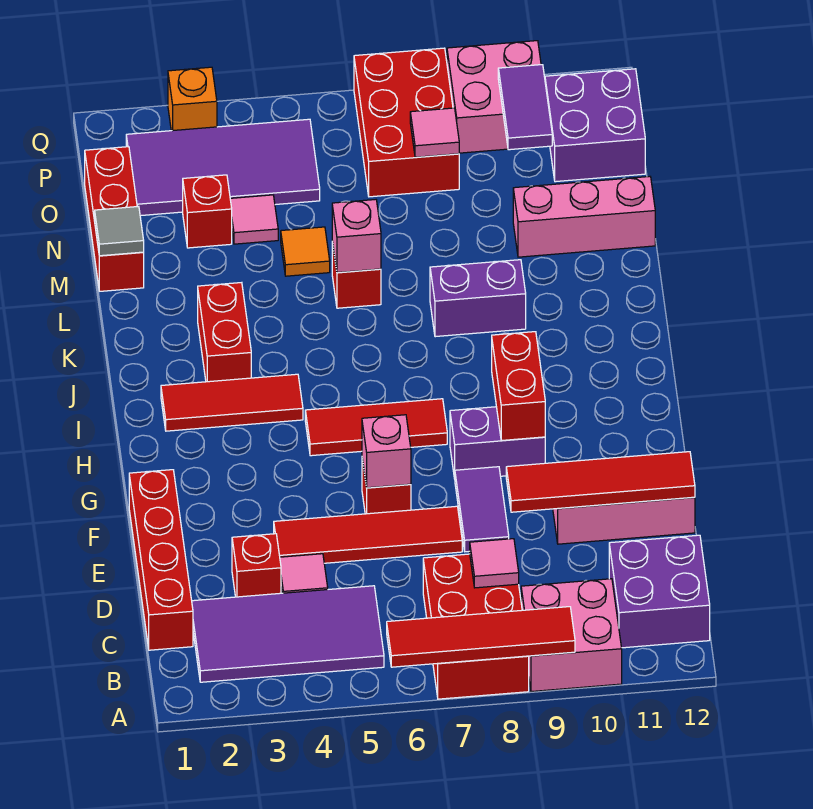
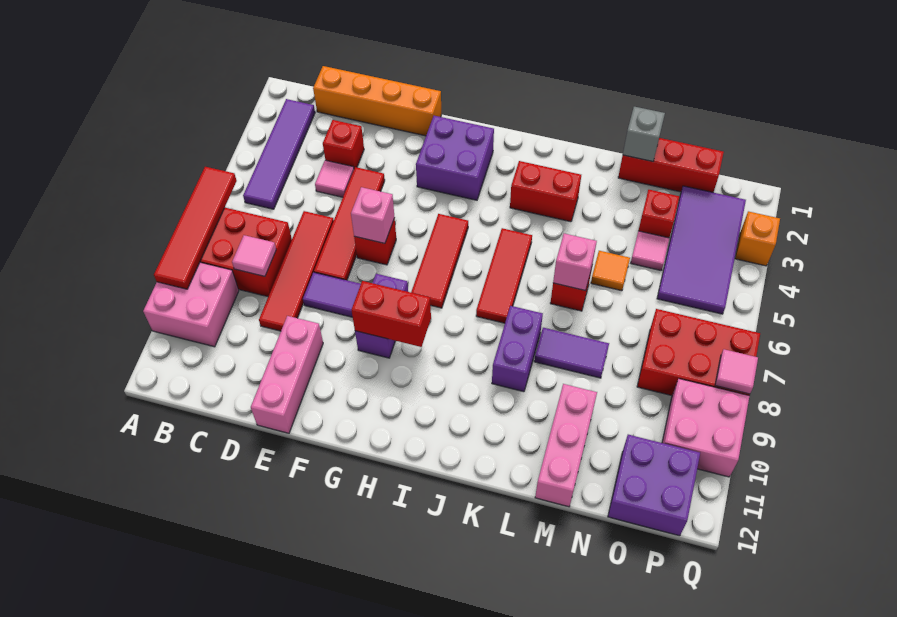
purple 2x4 tile [192,586,384,682] -> purple 1x4 tile [243,99,315,209]
purple 2x2 brick [609,535,710,648] -> purple 2x2 brick moved to [416,116,494,200]
red 1x4 brick [129,470,193,650] -> orange 1x4 brick [313,66,441,136]
red 1x4 tile [506,452,695,512] -> red 1x4 tile moved to [259,211,334,331]
red 1x3 tile [161,374,303,431] -> red 1x3 tile moved to [476,228,532,323]
grey 1x1 tile [95,206,144,256] -> grey 1x1 brick [623,107,665,161]
pink 1x1 tile [410,108,459,157] -> pink 1x1 tile moved to [715,349,758,394]
purple 1x2 tile [498,65,552,150] -> purple 1x2 tile moved to [534,328,609,378]

